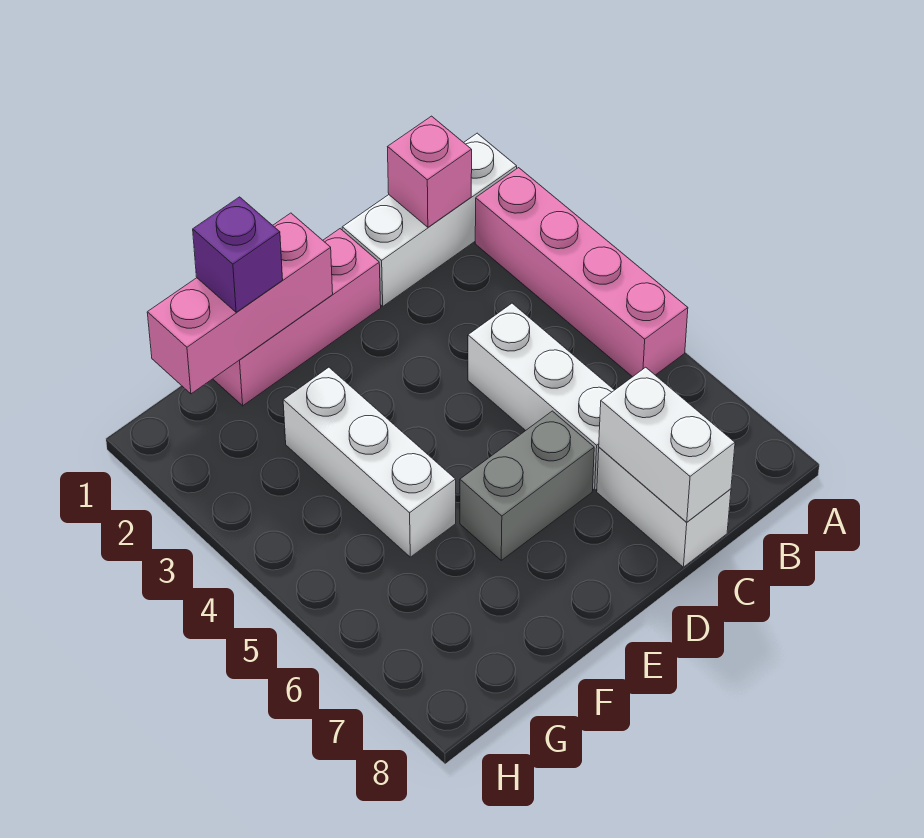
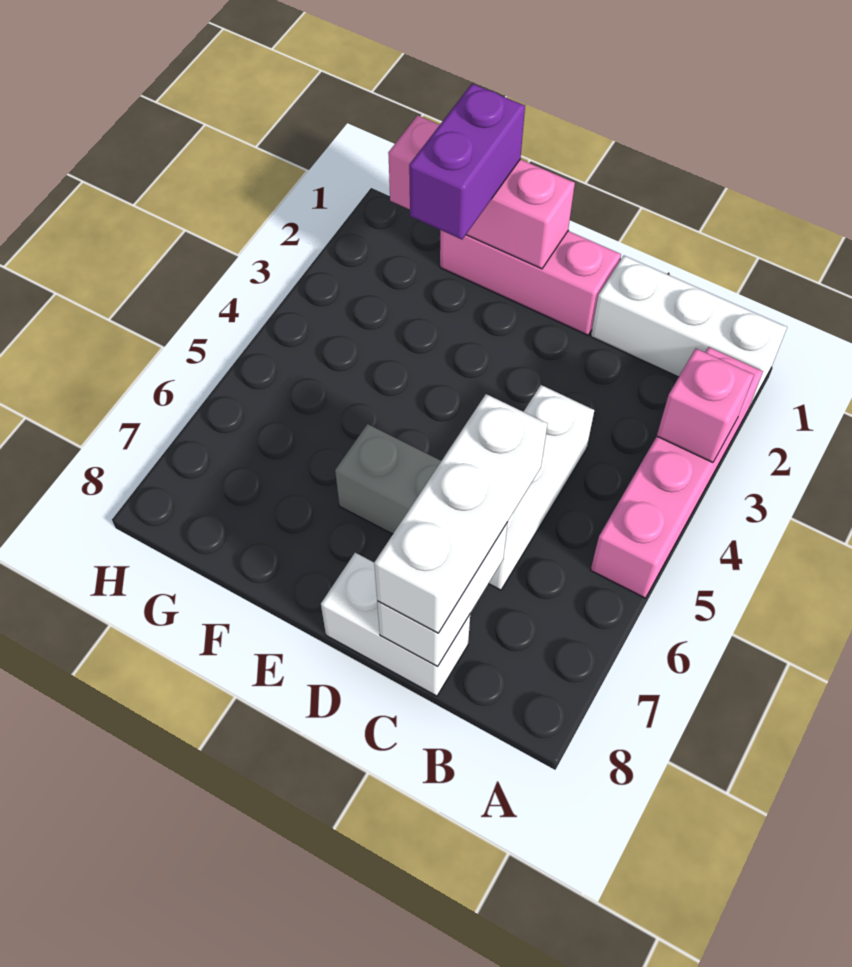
pink 1x1 brick [388,116,472,227] -> pink 1x1 brick moved to [657,349,754,462]
white 1x2 brick [597,447,731,567] -> white 1x2 brick turned to [321,553,470,696]
purple 1x1 brick [193,197,283,312] -> purple 1x2 brick [409,84,525,239]
white 1x3 brick [283,367,456,557] -> white 1x3 brick moved to [374,394,548,633]

